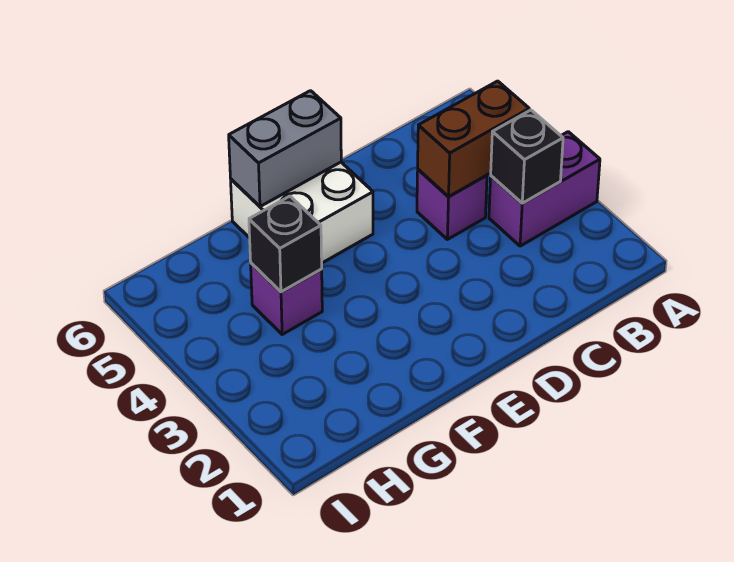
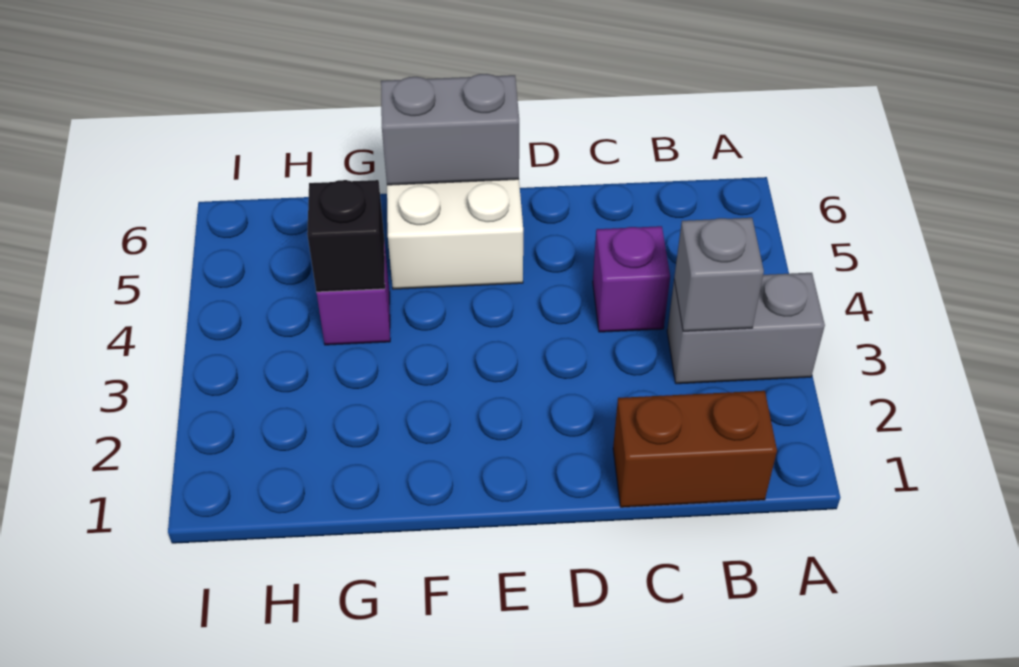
purple 1x2 brick [489,132,600,246] -> grey 1x2 brick [667,273,825,384]
black 1x1 brick [491,110,563,203] -> grey 1x1 brick [674,218,764,331]
brown 1x2 brick [418,81,529,196] -> brown 1x2 brick moved to [613,391,777,507]

